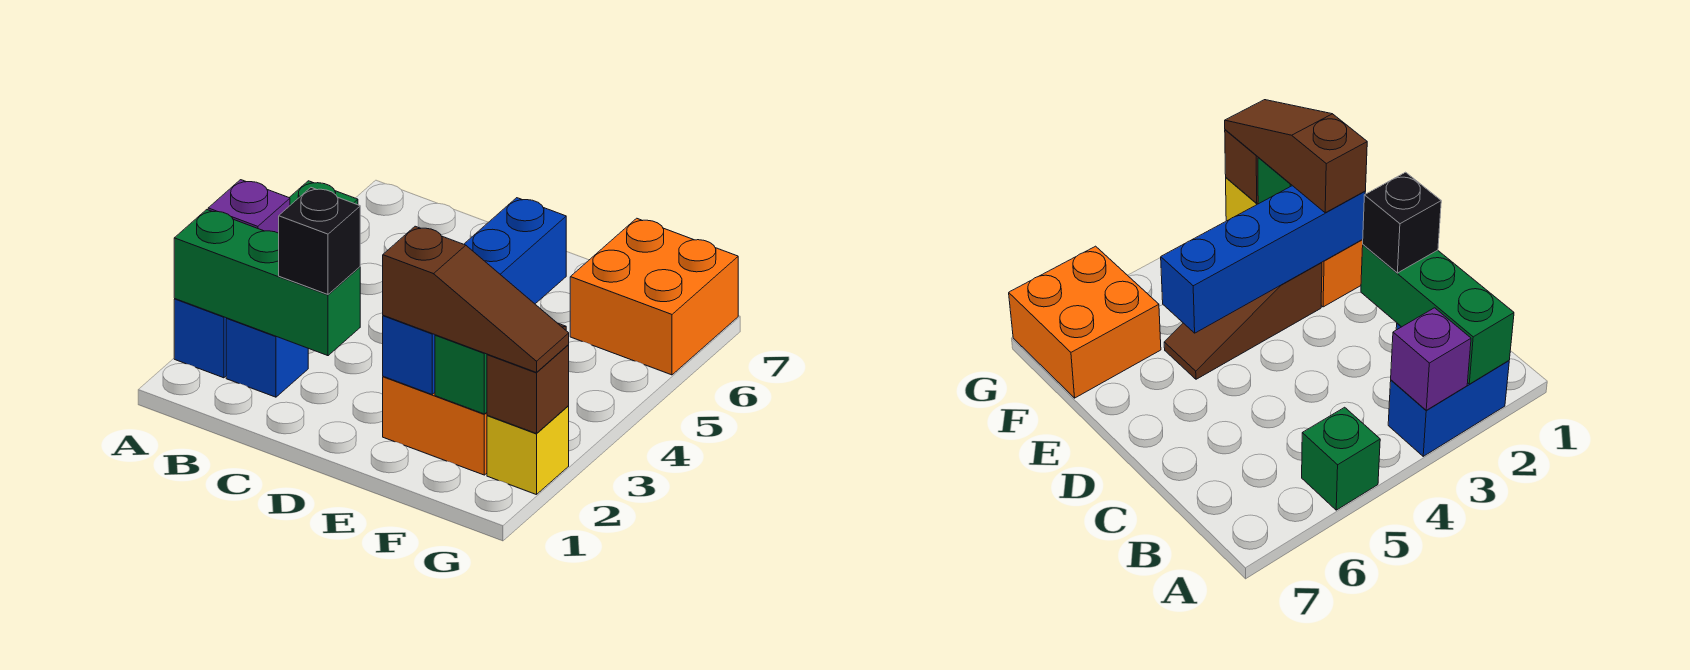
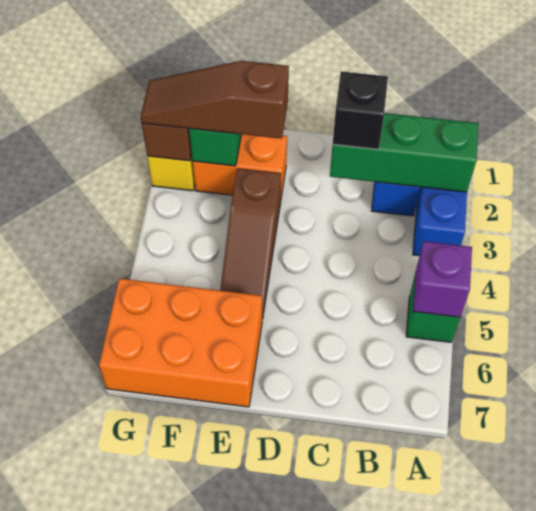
purple 1x1 brick [208,180,290,233] -> purple 1x1 brick moved to [413,241,472,317]
blue 1x4 brick [383,198,566,394] -> none
orange 2x2 brick [570,218,738,375] -> orange 2x3 brick [99,278,262,407]

